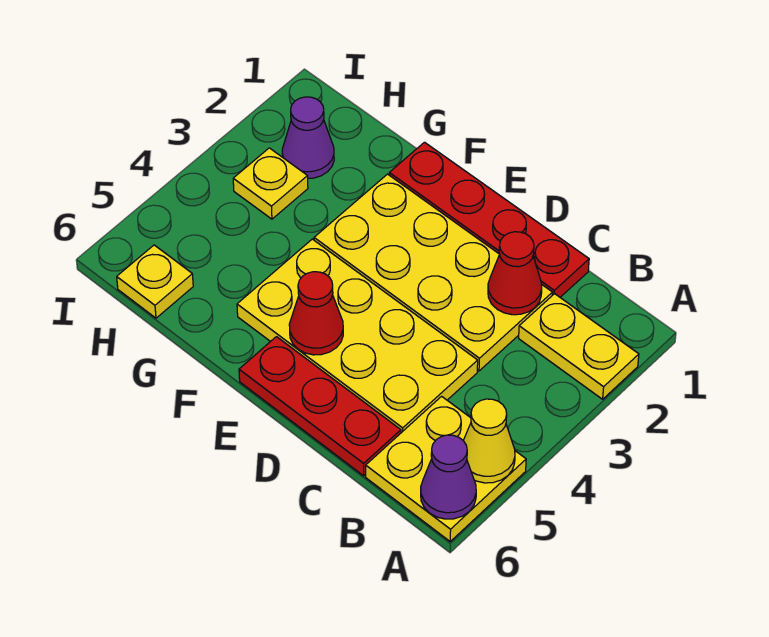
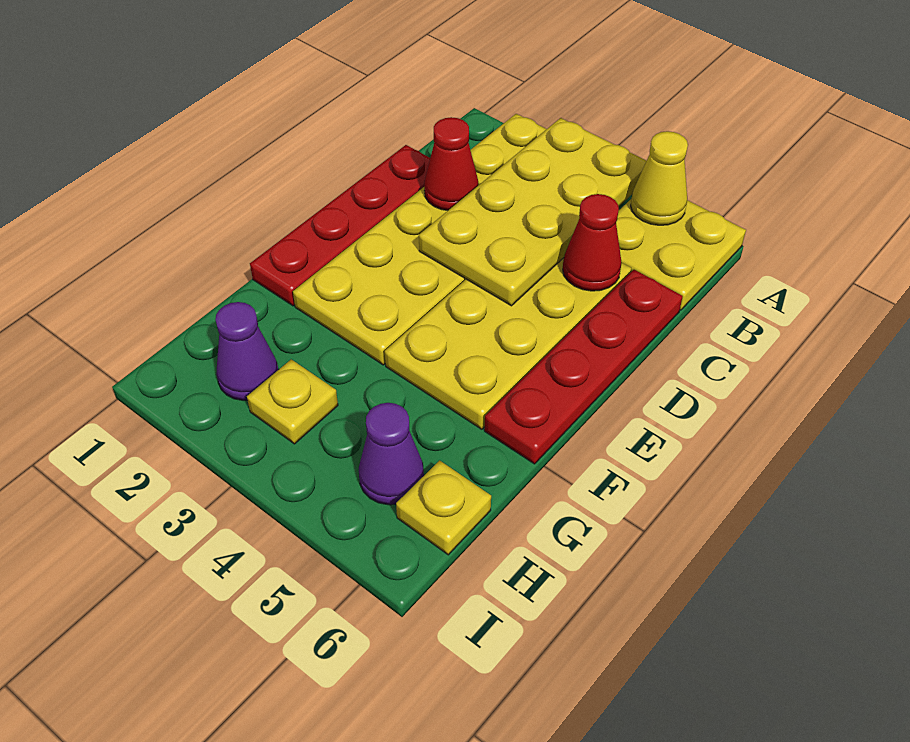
none -> yellow 2x4 plate [419,118,646,306]
purple 1x1 cone [421,435,476,519] -> purple 1x1 cone moved to [359,403,424,505]
red 1x3 plate [239,337,401,476] -> red 1x4 plate [484,270,683,464]
red 1x1 cone [289,272,343,355] -> red 1x1 cone moved to [563,194,622,291]

